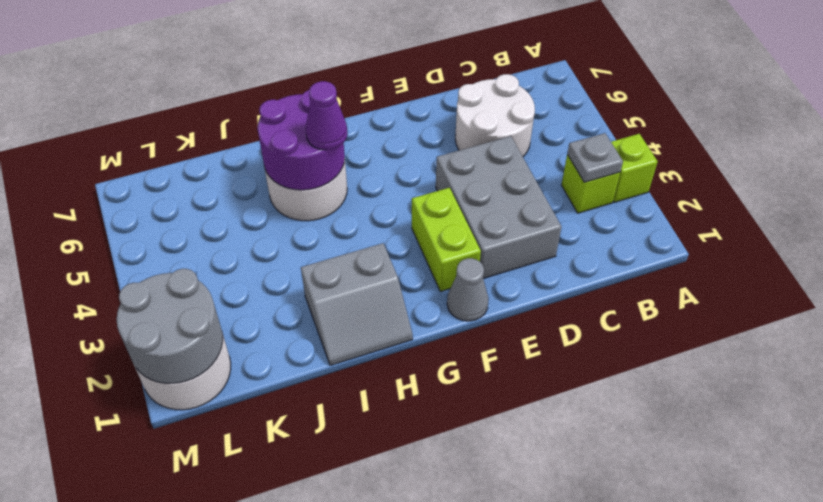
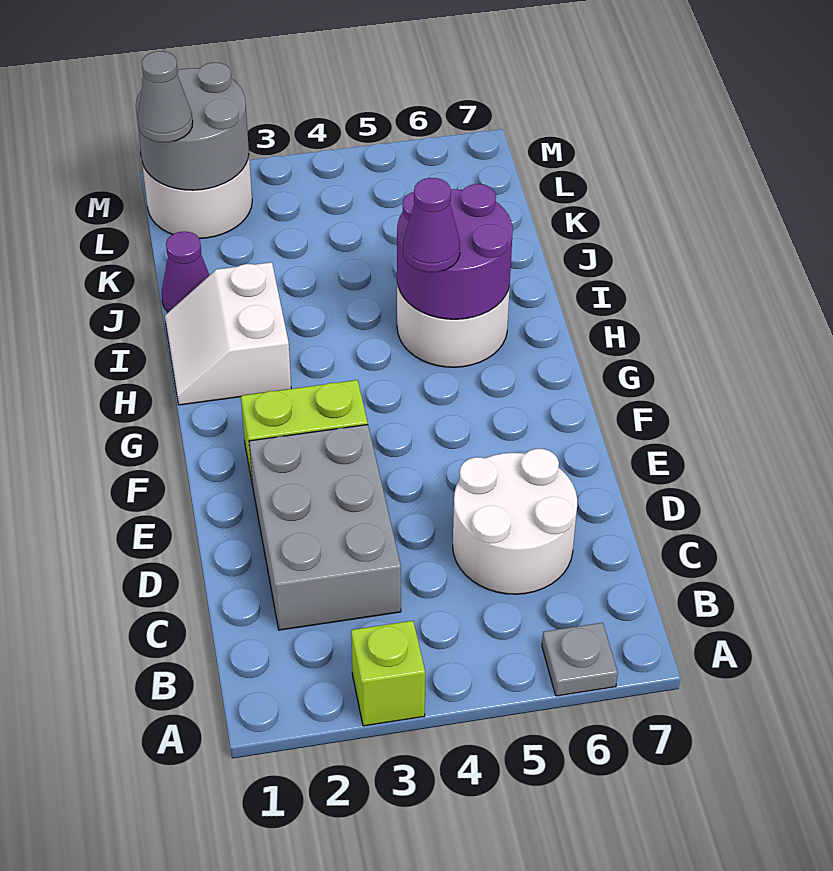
lime 1x1 brick [561,155,620,213] -> none
grey 1x1 plate [567,133,623,182] -> grey 1x1 plate moved to [542,623,618,696]
grey 2x3 brick [436,136,561,278] -> grey 2x3 brick turned to [249,425,401,630]
grey 1x1 cone [447,258,489,321] -> grey 1x1 cone moved to [138,51,193,142]
grey 2x2 slope [301,243,413,365] -> white 2x2 slope [165,262,291,405]
none -> purple 1x1 cone [162,232,209,312]

